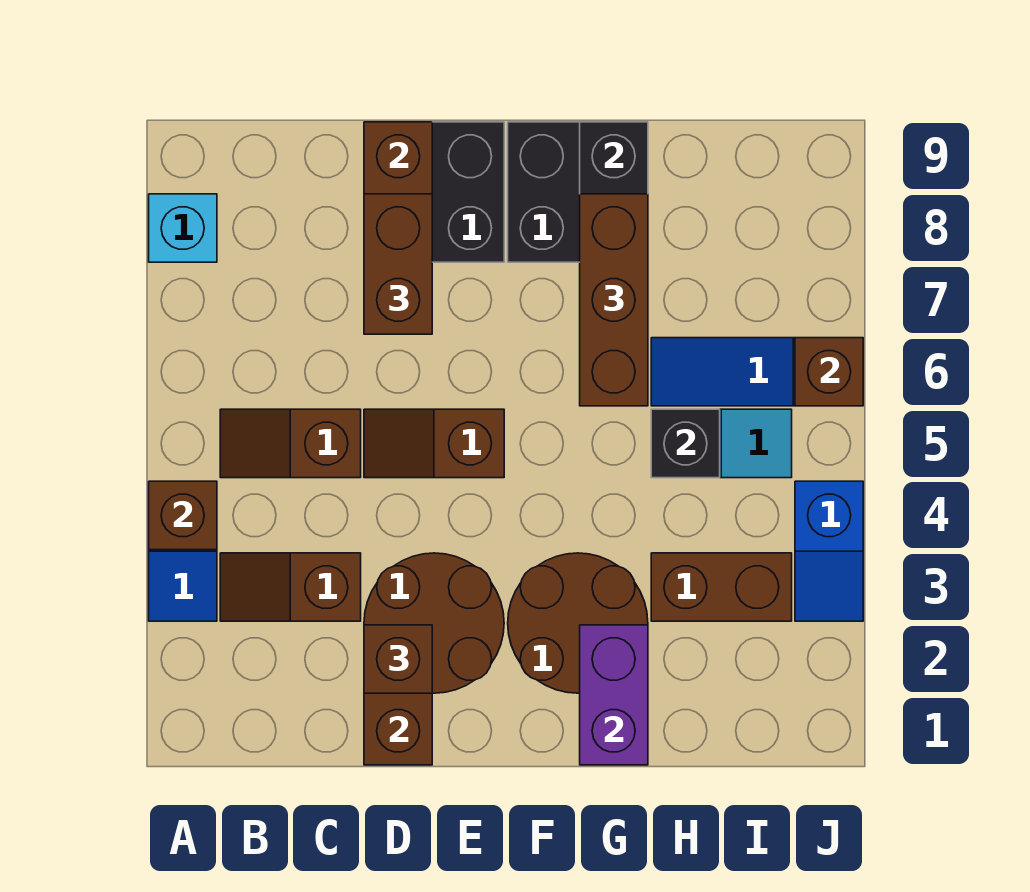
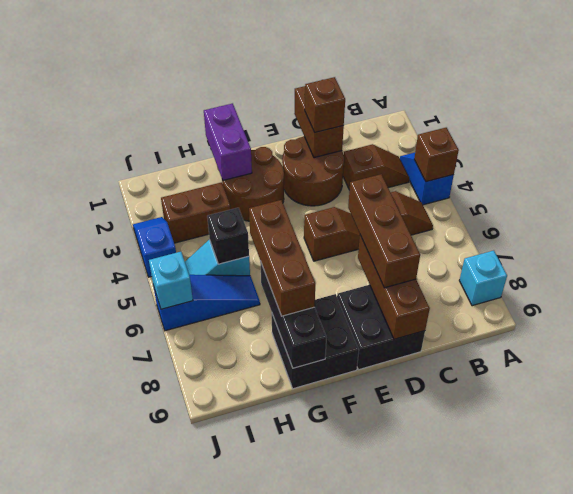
brown 1x2 brick [364,194,432,334] -> brown 1x3 brick [348,174,420,288]
brown 1x1 brick [795,338,863,406] -> cyan 1x1 brick [149,252,193,309]

